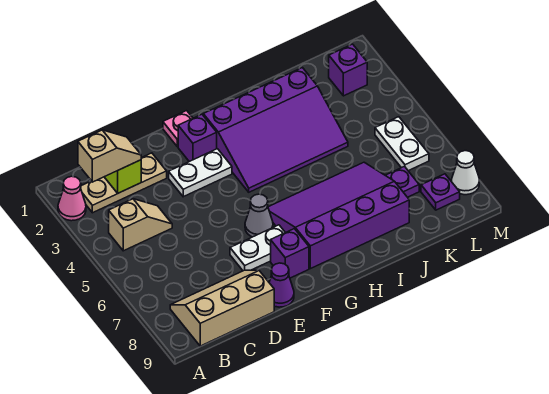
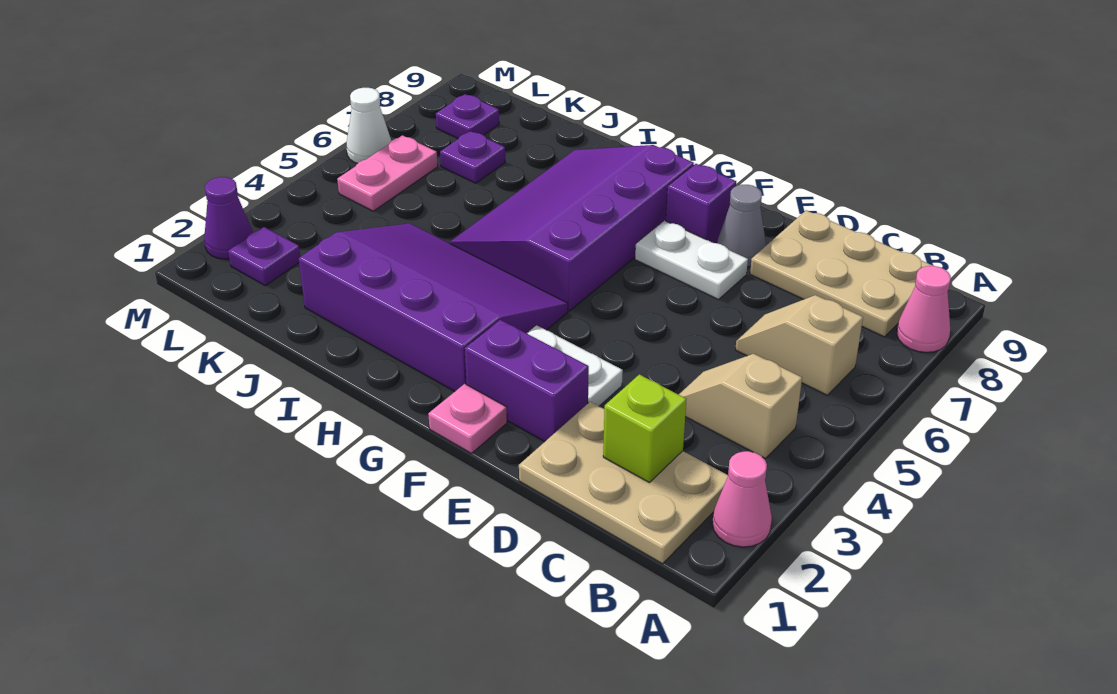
none -> pink 1x1 cone [897,266,951,352]
tan 1x3 plate [81,153,167,213] -> tan 2x3 plate [519,402,728,564]
tan 1x2 slope [78,130,141,182] -> tan 1x2 slope moved to [735,295,863,395]
tan 2x3 slope [170,270,274,346] -> tan 2x3 plate [750,210,933,337]
purple 1x1 cone [269,263,294,307] -> purple 1x1 cone moved to [204,177,253,259]
purple 1x1 brick [178,114,217,162] -> purple 1x2 brick [465,320,589,442]
grey 1x1 cone [245,194,273,237] -> grey 1x1 cone moved to [717,185,766,267]
purple 3x4 slope [268,162,409,269] -> purple 3x4 slope turned to [450,145,694,311]
purple 1x1 brick [329,44,367,96] -> purple 1x1 plate [228,227,300,286]
white 1x2 plate [375,117,429,171] -> pink 1x2 plate [337,135,438,211]
white 1x1 cone [452,151,479,195] -> white 1x1 cone moved to [346,88,391,163]

